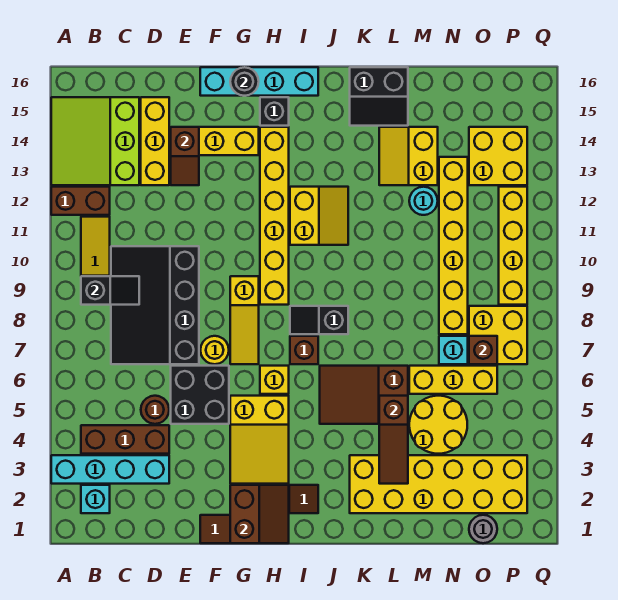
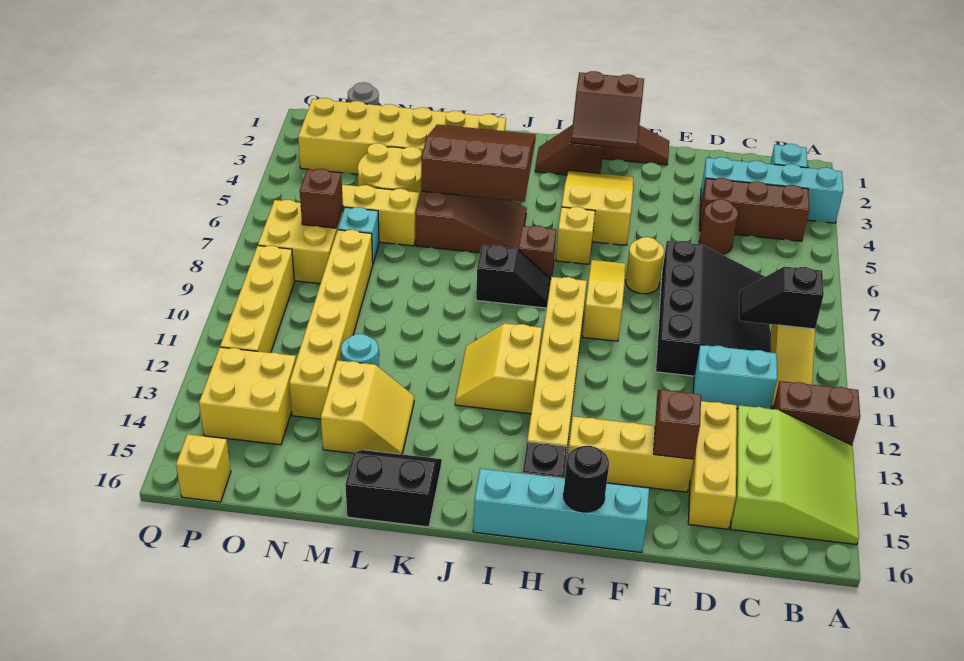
none -> cyan 1x2 brick [693,345,777,409]
black 2x2 brick [171,366,229,424] -> none
brown 2x2 slope [230,485,289,543] -> brown 2x2 slope turned to [571,71,644,149]
brown 1x3 slope [379,396,408,484] -> brown 3x3 slope [421,124,536,202]
none -> yellow 1x1 brick [176,434,231,502]

